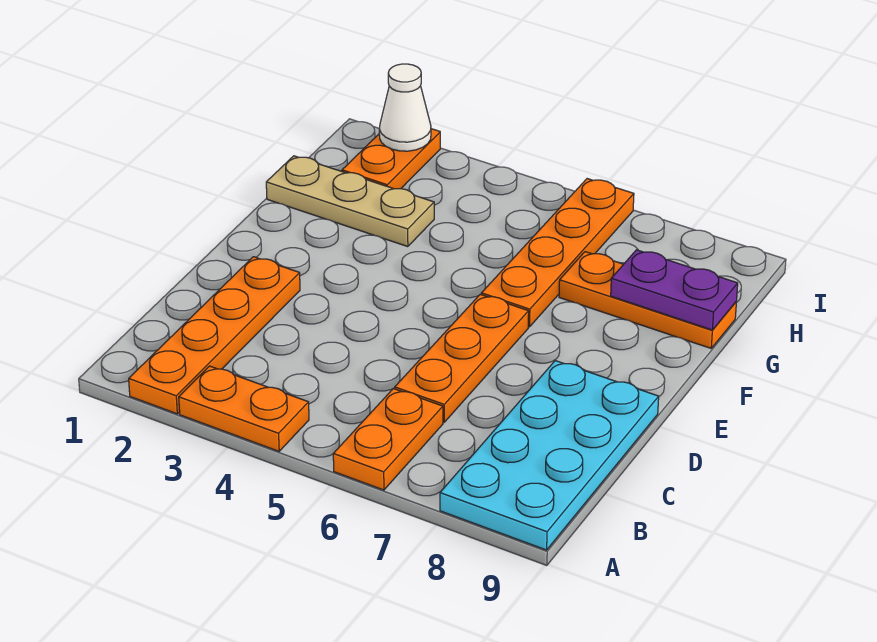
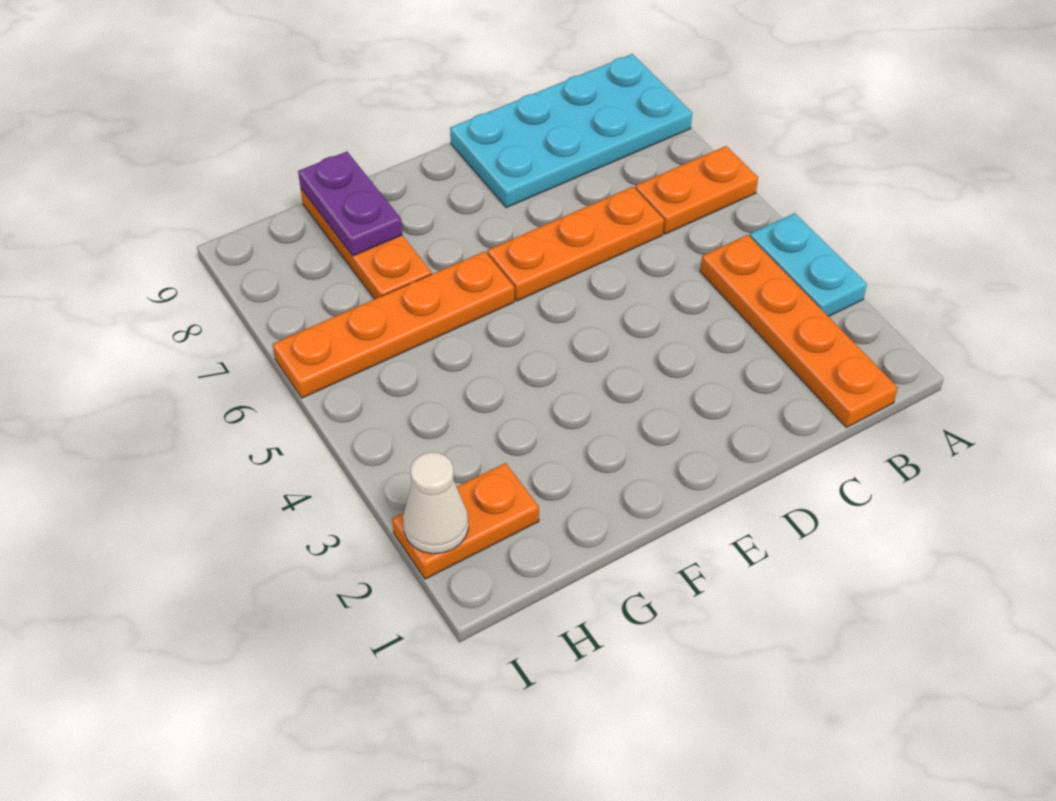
orange 1x4 plate [129,257,300,414] -> orange 1x4 plate turned to [700,235,898,427]
orange 1x2 plate [179,366,309,451] -> cyan 1x2 plate [750,213,867,317]
tan 1x3 plate [266,156,434,247] -> none

